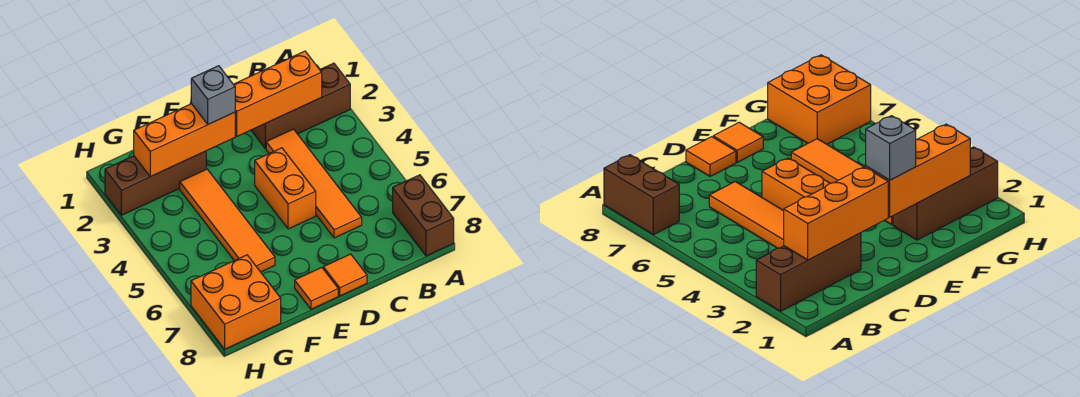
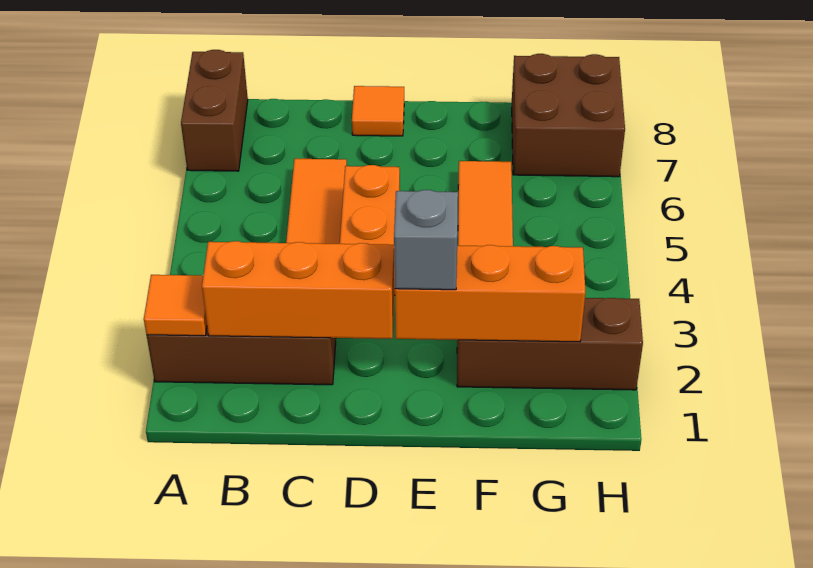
orange 1x1 tile [295,268,338,309] -> orange 1x1 tile moved to [144,275,207,336]
orange 2x2 brick [191,255,281,349] -> brown 2x2 brick [512,54,625,177]

